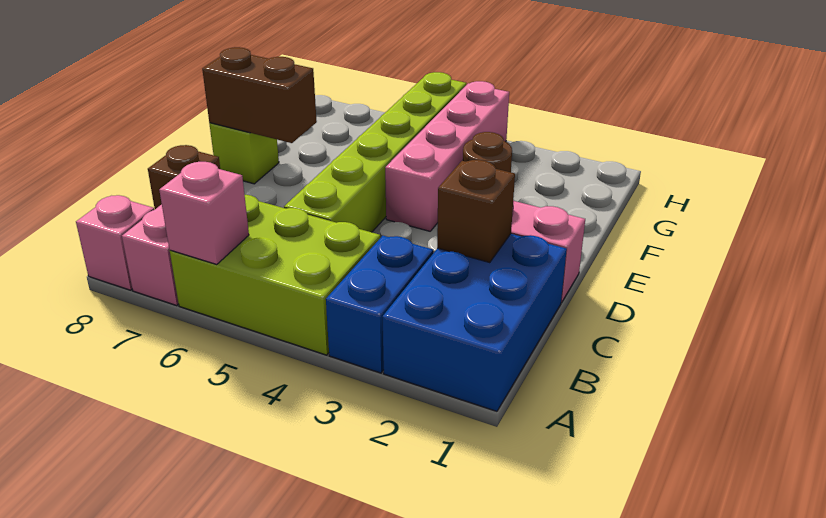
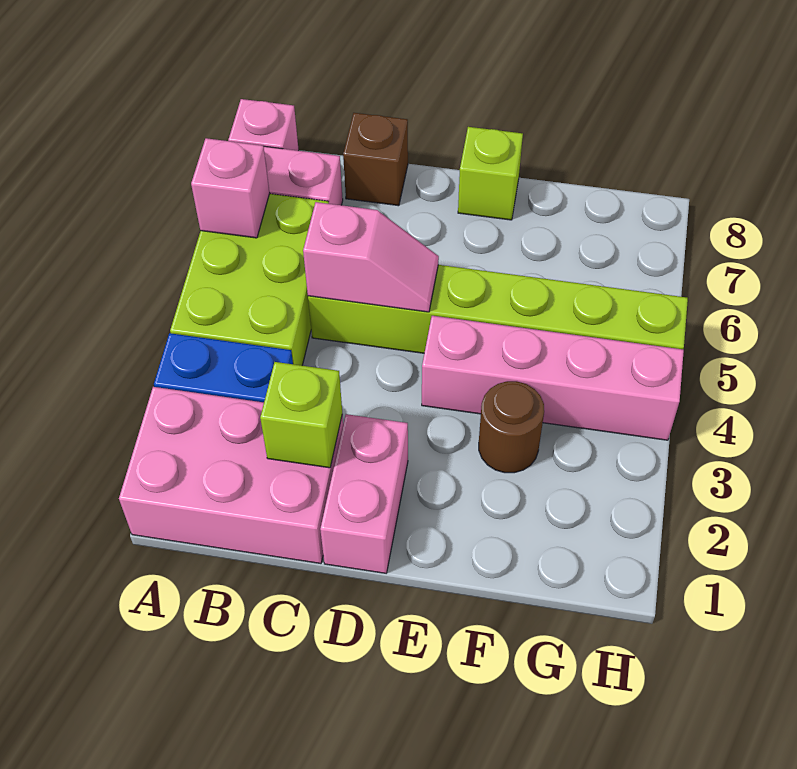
blue 2x3 brick [383,234,567,411] -> pink 2x3 brick [119,387,343,563]
brown 1x1 brick [437,160,515,263] -> lime 1x1 brick [260,362,342,468]
none -> pink 1x2 slope [303,202,439,312]
brown 1x2 brick [202,47,317,143] -> none

